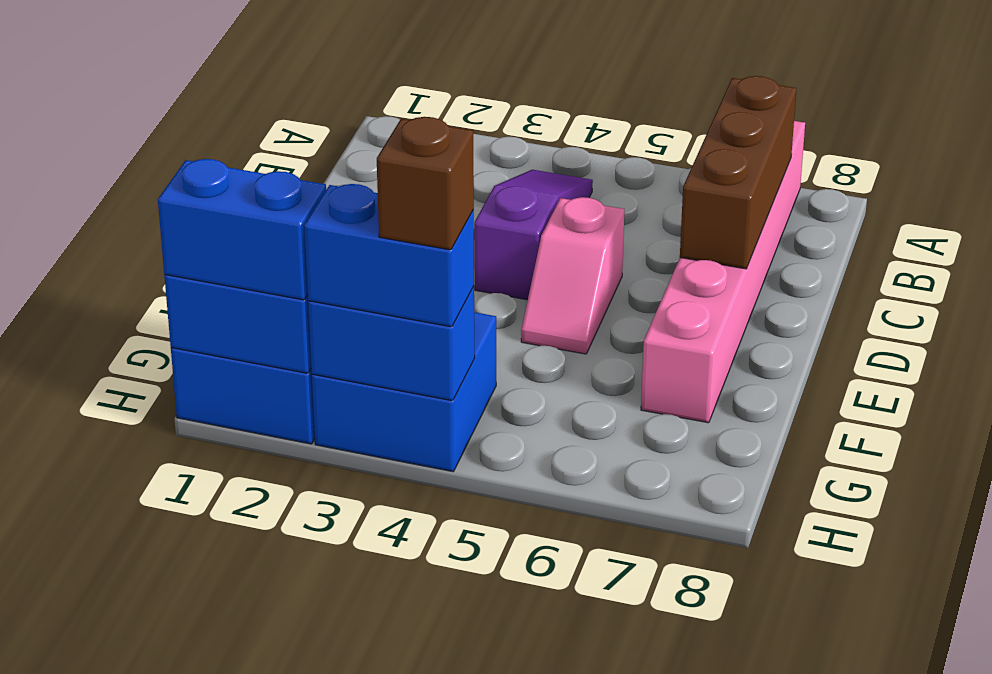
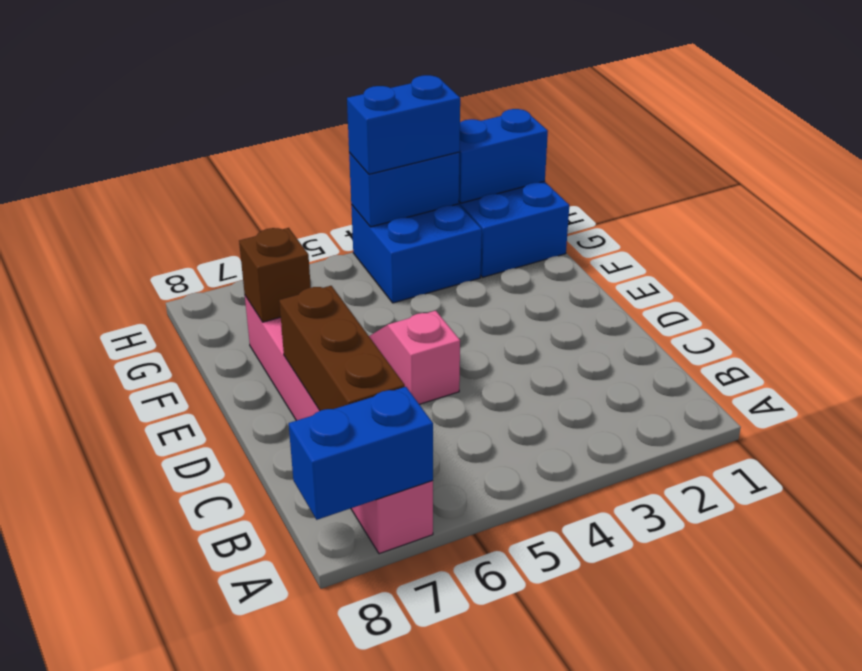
purple 1x3 slope [474,170,593,300] -> none
blue 1x2 brick [158,159,326,300] -> blue 1x2 brick moved to [289,387,433,520]
brown 1x1 brick [377,117,474,250] -> brown 1x1 brick moved to [239,228,311,322]

